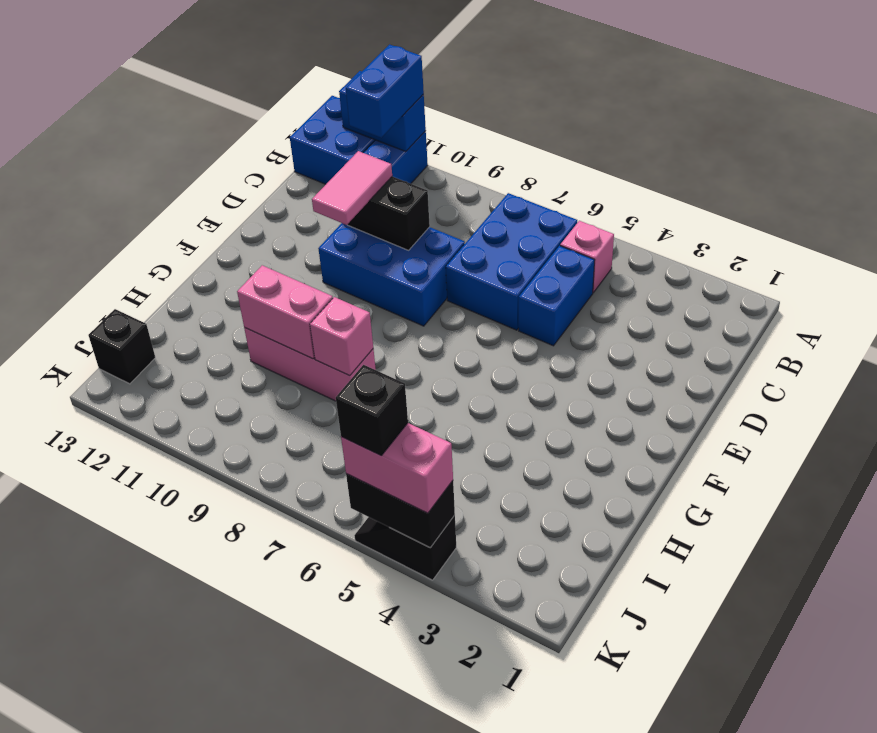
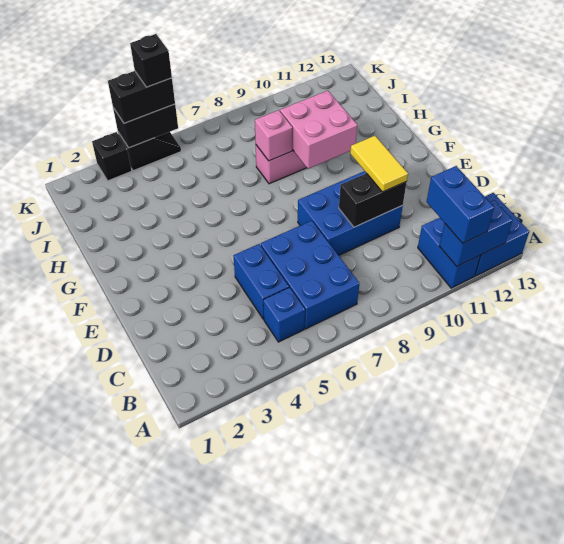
pink 1x1 brick [560,221,614,293] -> blue 1x1 brick [263,287,305,342]
pink 1x2 tile [312,151,392,225] -> yellow 1x2 tile [350,136,408,192]
pink 1x2 brick [237,265,333,359] -> pink 2x2 brick [280,91,357,169]
black 1x1 brick [88,309,155,384] -> black 1x1 brick moved to [92,132,132,181]
pink 1x2 brick [341,423,453,513] -> black 1x2 brick [108,71,175,123]

